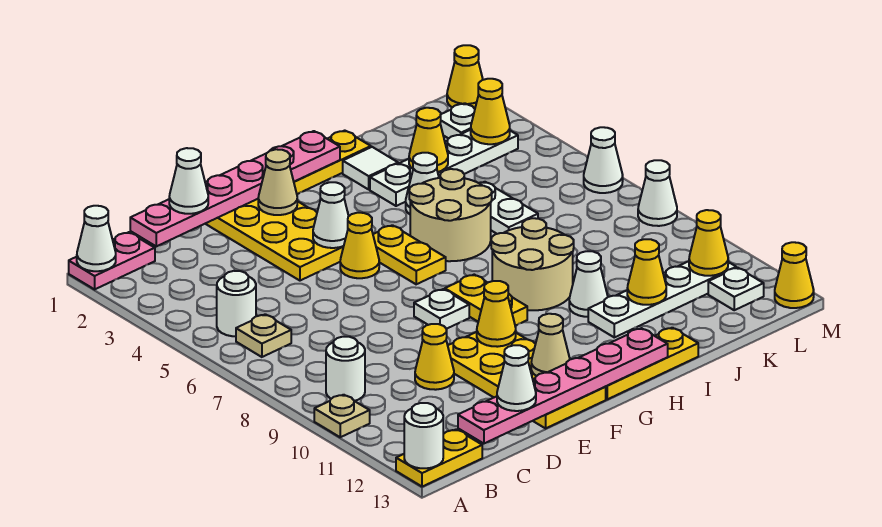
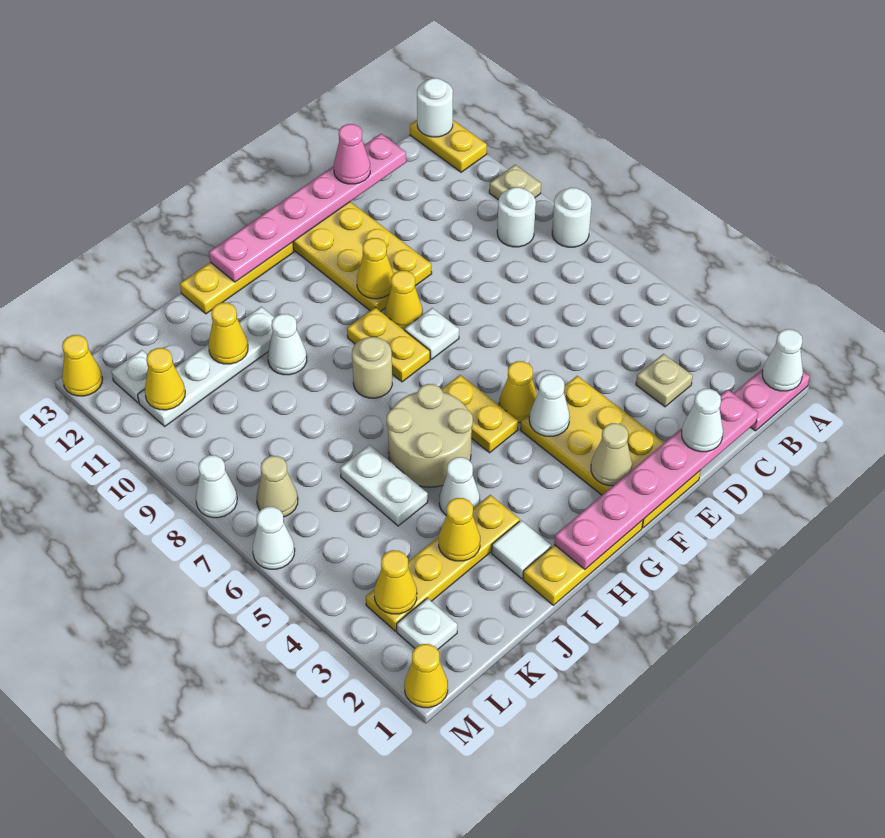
yellow 1x2 plate [396,429,482,487] -> yellow 1x2 plate turned to [410,120,487,172]
white 1x1 round brick [217,271,256,336] -> white 1x1 round brick moved to [552,188,591,247]
tan 1x1 plate [236,314,291,357] -> tan 1x1 plate moved to [636,354,693,407]
yellow 1x1 cone [415,324,454,390] -> yellow 1x1 cone moved to [385,271,423,330]
white 1x1 cone [497,345,536,411] -> pink 1x1 cone [334,124,370,184]
tan 1x1 cone [531,314,570,376] -> tan 1x1 cone moved to [257,456,298,517]
tan 2x2 round brick [491,218,574,310] -> tan 1x1 round brick [352,337,392,398]
white 1x4 plate [370,130,518,206] -> yellow 1x4 plate [366,495,520,631]

